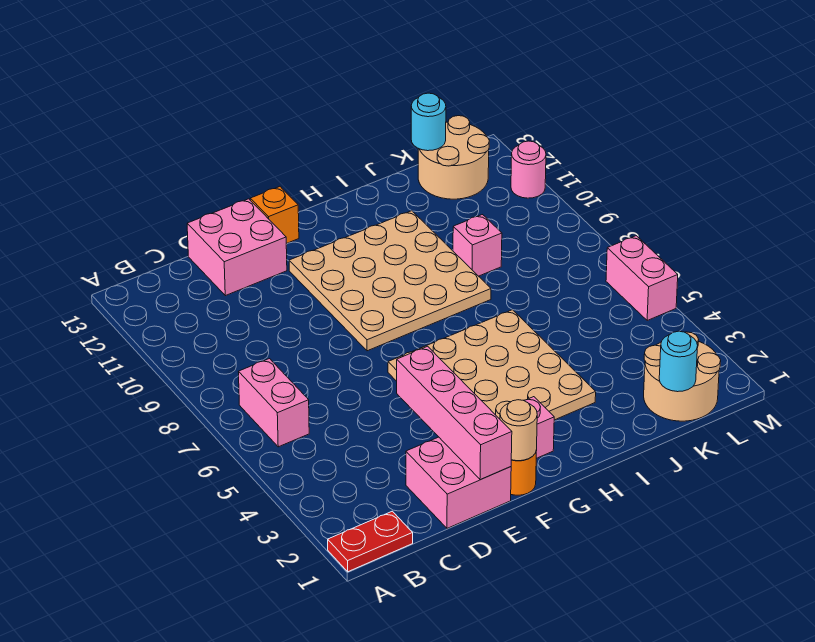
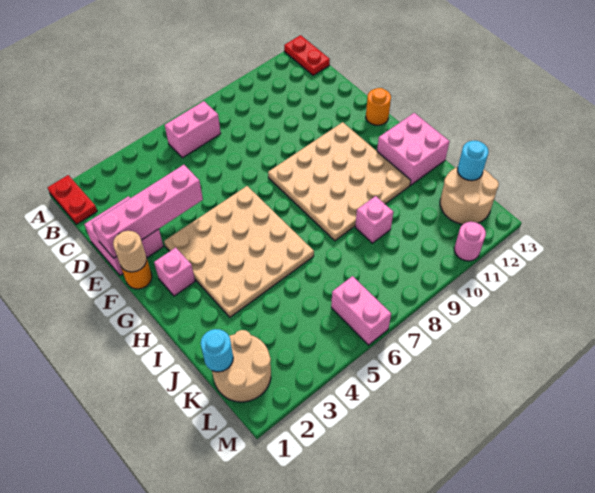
none -> red 1x2 plate [284,35,330,75]
pink 2x2 brick [187,199,287,296] -> pink 2x2 brick moved to [377,113,450,185]
orange 1x1 brick [250,187,299,244] -> orange 1x1 round brick [366,88,391,125]
pink 1x2 brick [606,236,678,320] -> pink 1x2 brick turned to [331,276,391,345]

